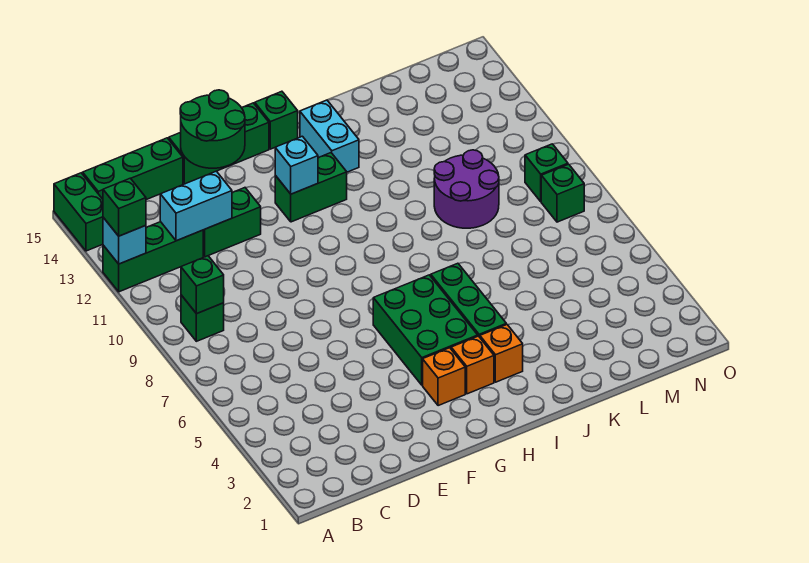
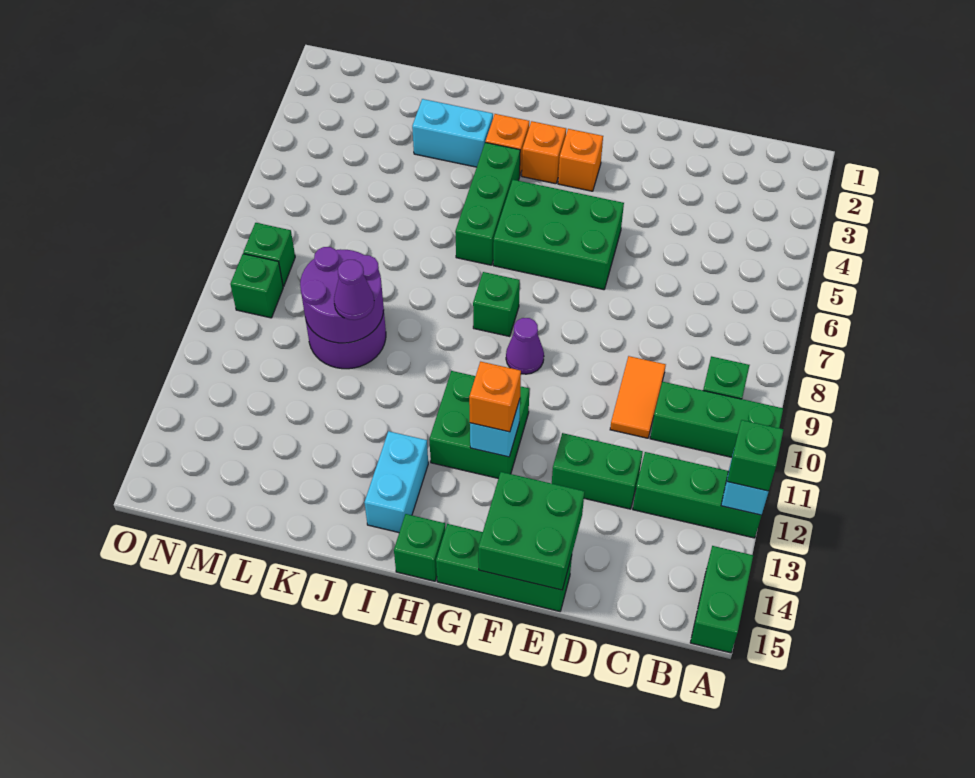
green 1x1 brick [181,256,224,314] -> green 1x1 brick moved to [473,272,520,337]
green 1x3 brick [83,138,183,200] -> green 1x3 brick moved to [650,382,783,457]
cyan 1x2 brick [160,171,232,241] -> cyan 1x2 brick moved to [412,99,493,167]
none -> orange 1x2 tile [610,356,666,438]
green 2x2 round brick [180,90,245,168] -> green 2x2 brick [478,472,585,590]
green 2x3 brick [373,275,478,385] -> green 2x3 brick turned to [493,180,624,290]
none -> purple 1x1 cone [506,318,544,374]
green 1x2 brick [275,153,347,222] -> green 2x2 brick [429,371,529,478]
none -> orange 1x1 brick [469,362,521,432]
none -> purple 2x2 round brick [300,247,384,343]
none -> purple 1x1 cone [334,260,374,320]

